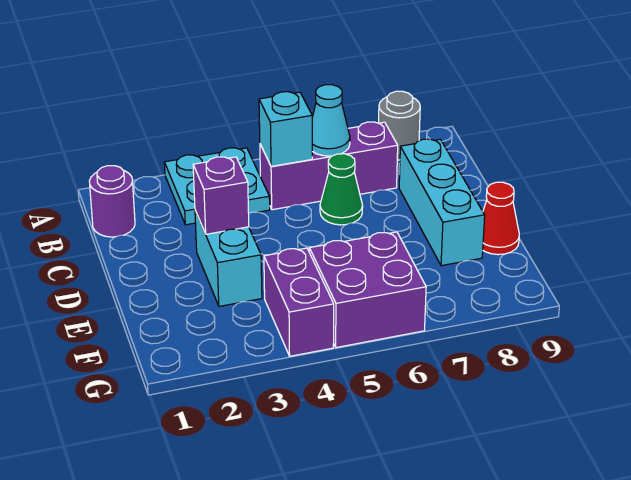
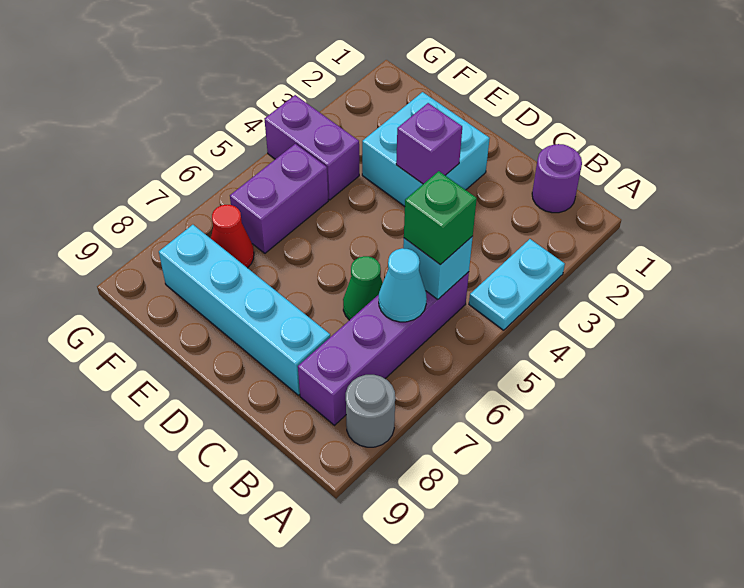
cyan 2x2 plate [164,148,270,225] -> cyan 1x2 plate [469,239,565,330]
purple 1x3 brick [260,122,398,210] -> purple 1x4 brick [298,272,469,425]
none -> green 1x1 brick [404,171,477,265]
cyan 1x3 brick [399,139,485,266] -> cyan 1x4 brick [159,225,330,395]
cyan 1x2 brick [195,210,262,306] -> cyan 2x2 brick [362,92,490,206]
red 1x1 cone [483,182,519,255] -> red 1x1 cone moved to [211,205,254,268]
purple 2x2 brick [309,232,426,348] -> purple 1x2 brick [230,144,328,253]

